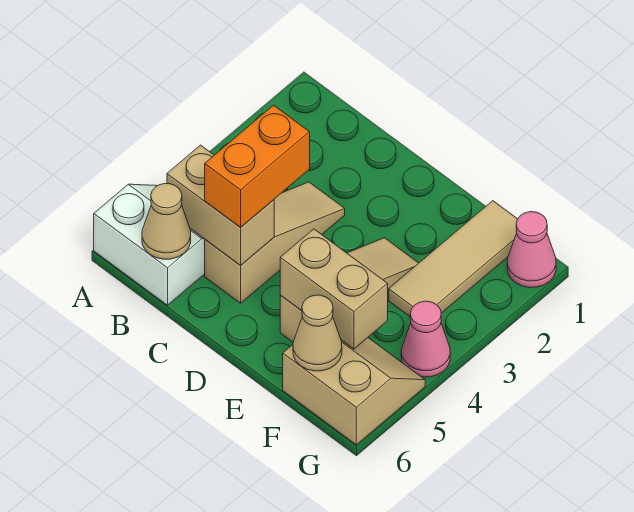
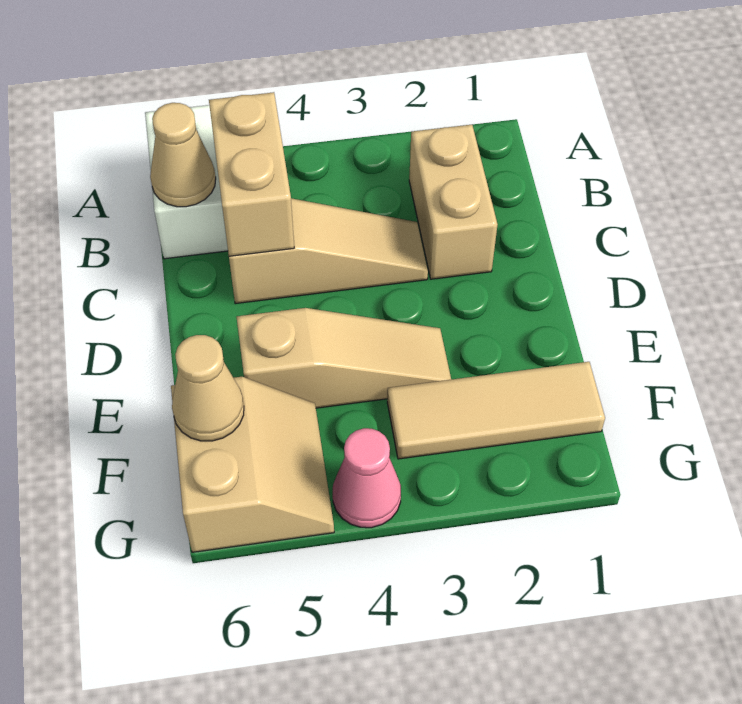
orange 1x2 brick [205,105,310,228] -> none
tan 1x2 brick [280,229,388,349] -> tan 1x2 brick moved to [409,125,498,279]
pink 1x1 cone [507,212,556,288] -> none

